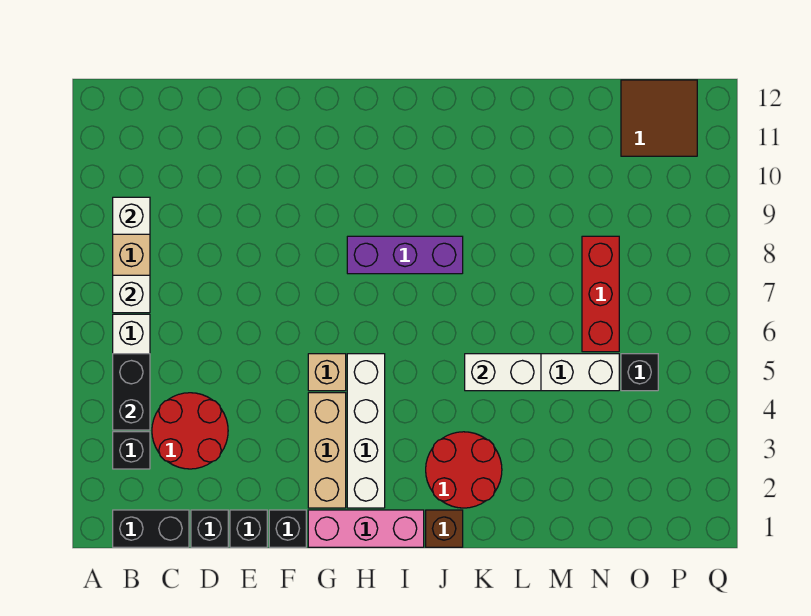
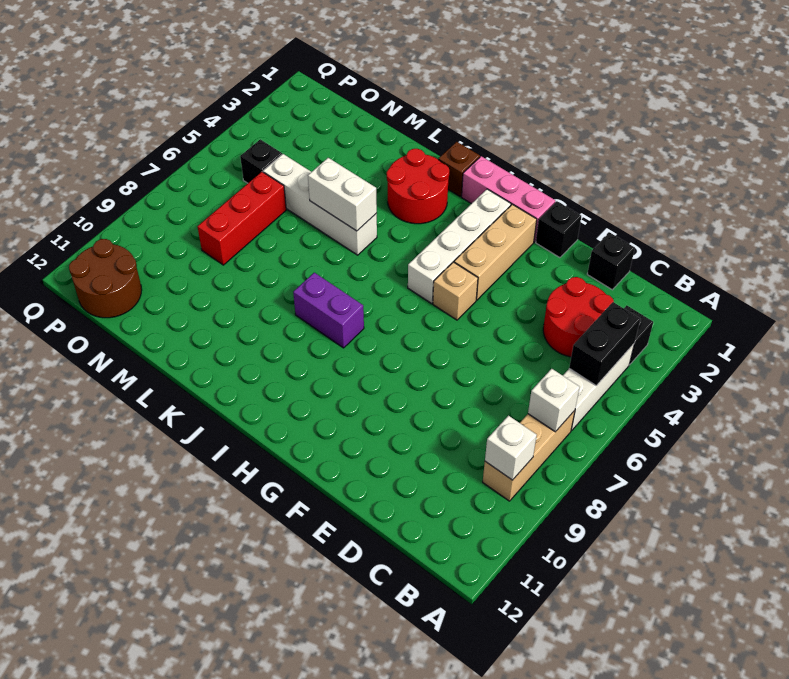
black 1x2 brick [113,510,189,547] -> none
black 1x1 brick [230,510,267,547] -> none
purple 1x3 brick [347,236,463,274] -> purple 1x2 brick [293,273,364,348]
brown 2x2 tile [621,80,697,156] -> brown 2x2 round brick [69,239,142,318]

